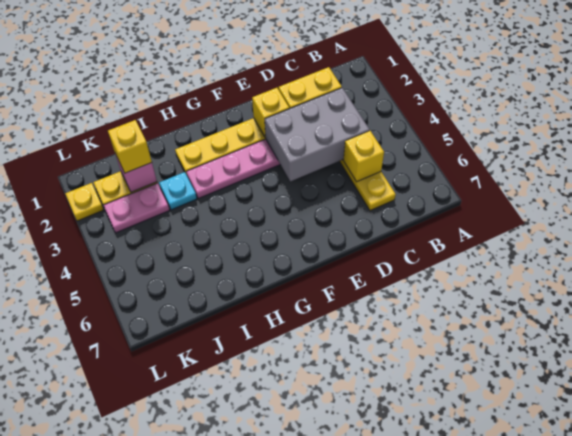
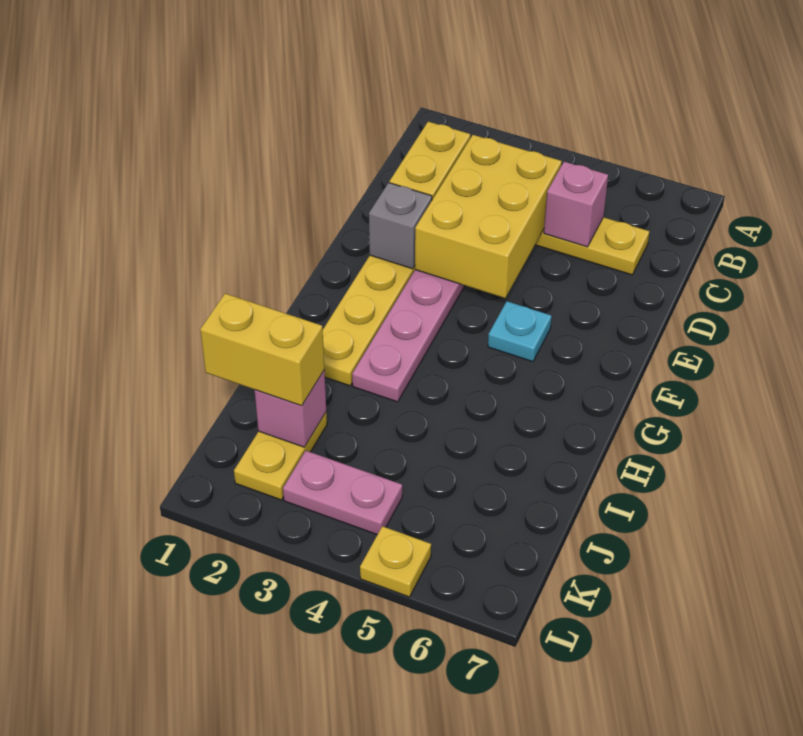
grey 2x3 brick [265,88,370,181] -> yellow 2x3 brick [415,135,562,298]
yellow 1x1 brick [343,131,384,182] -> pink 1x1 brick [544,162,608,247]
yellow 1x1 brick [252,88,289,138] -> grey 1x1 brick [369,183,432,269]
cyan 1x1 plate [159,172,197,210] -> cyan 1x1 plate moved to [488,301,552,362]
yellow 1x1 brick [108,120,152,173] -> yellow 1x2 brick [200,294,324,406]
pink 1x2 plate [103,183,169,233] -> pink 1x2 plate turned to [283,451,402,535]
yellow 1x1 plate [65,183,103,221] -> yellow 1x1 plate moved to [360,526,431,597]

